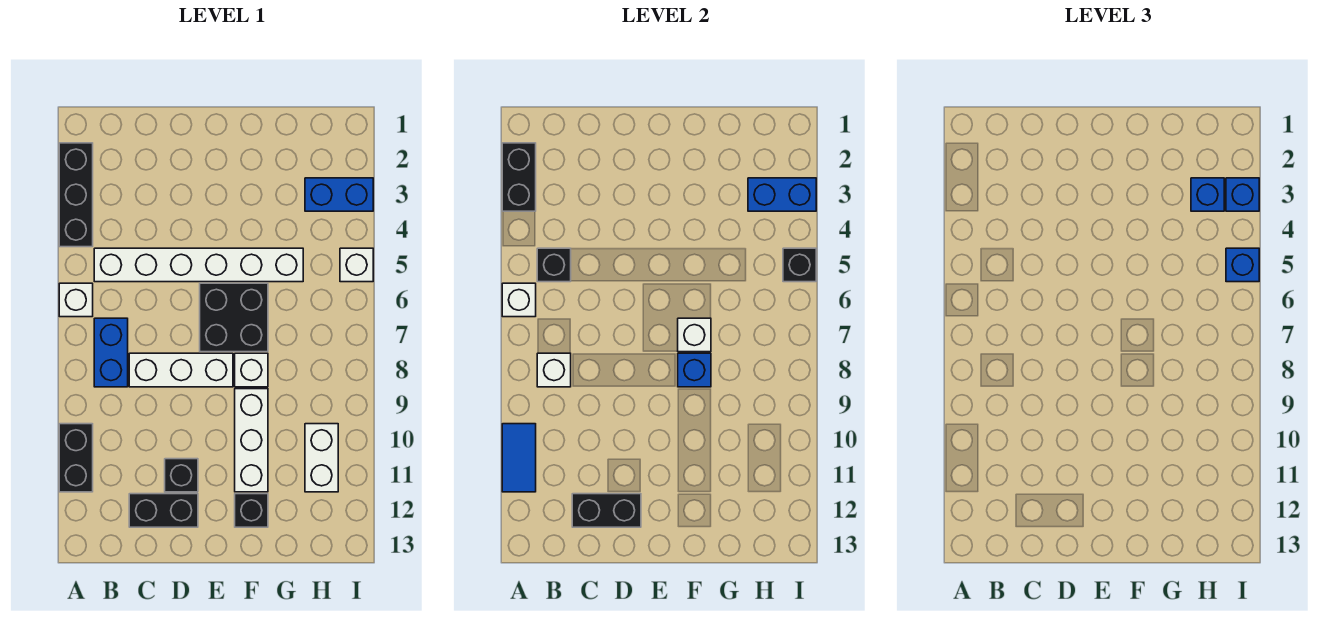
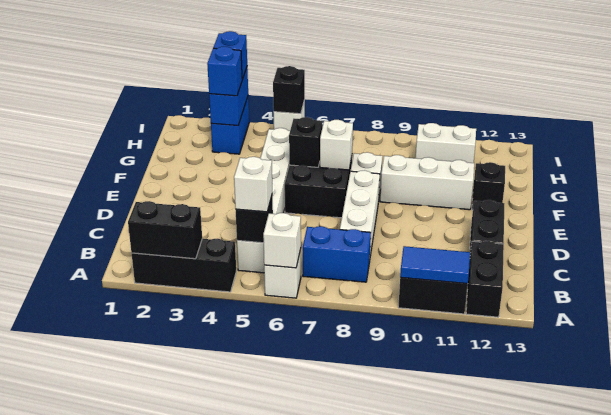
white 1x1 brick [537,353,571,387] -> white 1x1 brick moved to [234,157,272,212]
black 1x2 brick [572,494,641,527] -> black 1x2 brick moved to [466,241,504,317]
black 1x1 brick [165,459,198,492] -> black 1x1 brick moved to [289,117,322,167]
blue 1x1 brick [678,353,711,387] -> none
blue 1x1 brick [1226,248,1259,282] -> none

